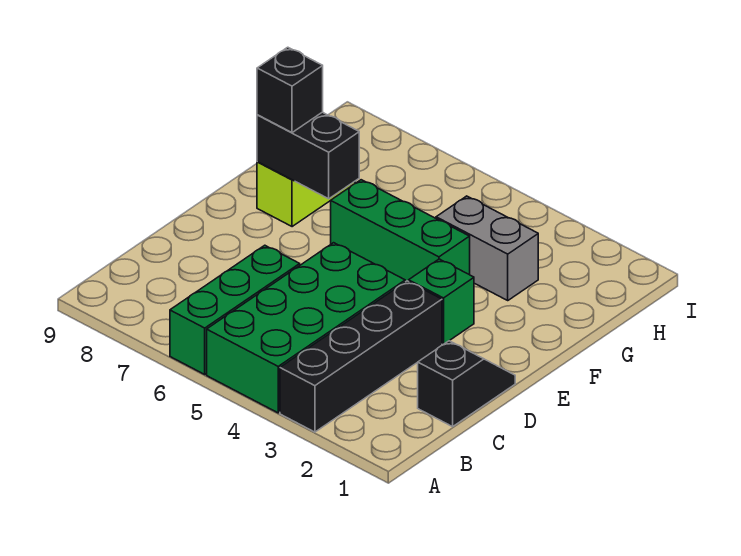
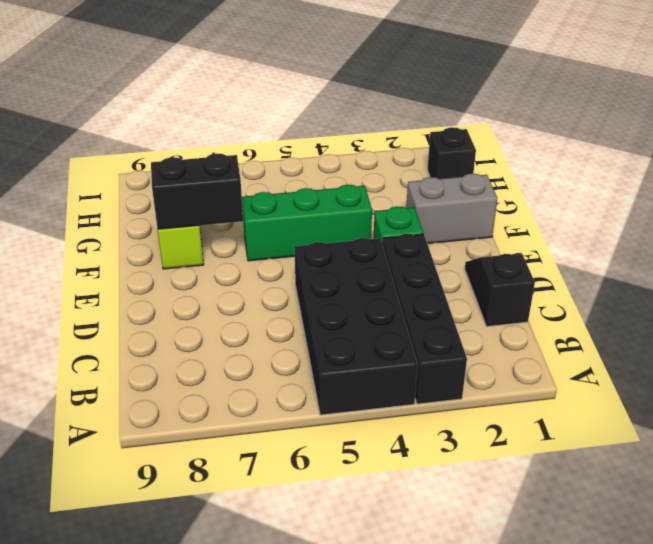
green 2x4 brick [207,243,405,413] -> black 2x4 brick [294,238,418,415]
green 1x3 brick [170,245,300,374] -> none
black 1x1 brick [257,47,323,133] -> black 1x1 brick moved to [427,127,476,179]
grey 1x2 brick [436,196,538,300] -> grey 1x2 brick moved to [406,174,497,244]

